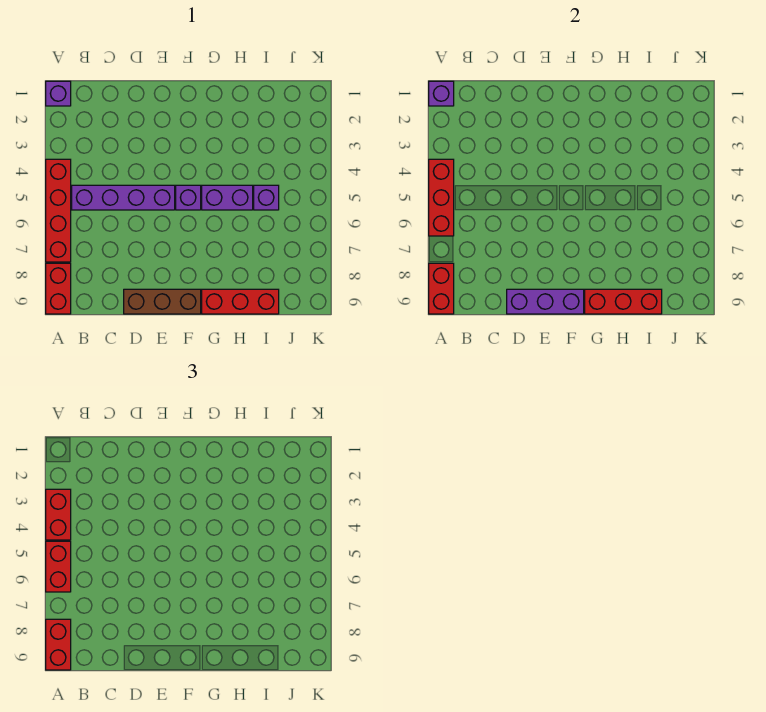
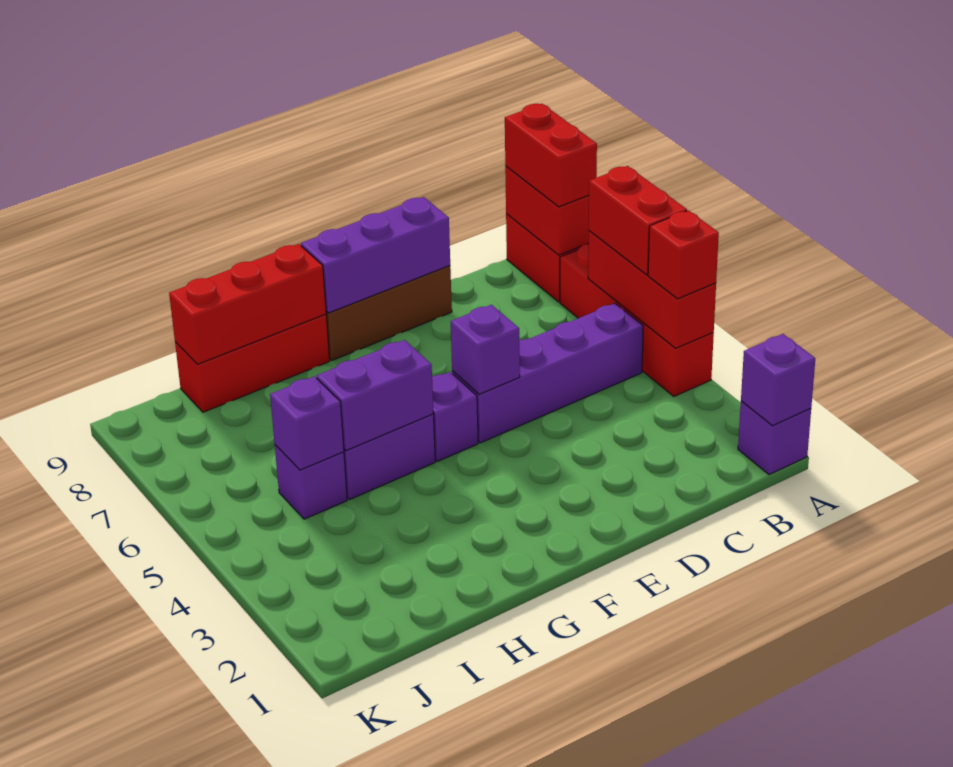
red 1x2 brick [46,489,71,540] -> red 1x1 brick [648,210,719,299]
none -> purple 1x1 brick [451,305,520,394]
none -> purple 1x2 brick [317,340,434,451]
none -> purple 1x1 brick [270,376,344,470]

